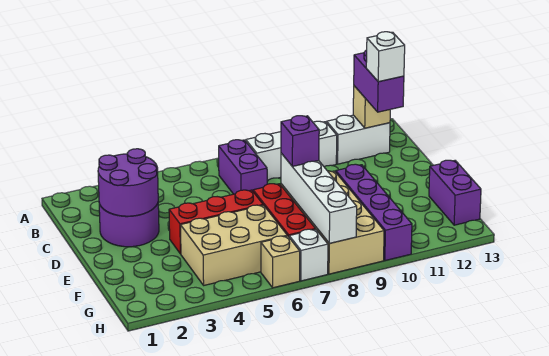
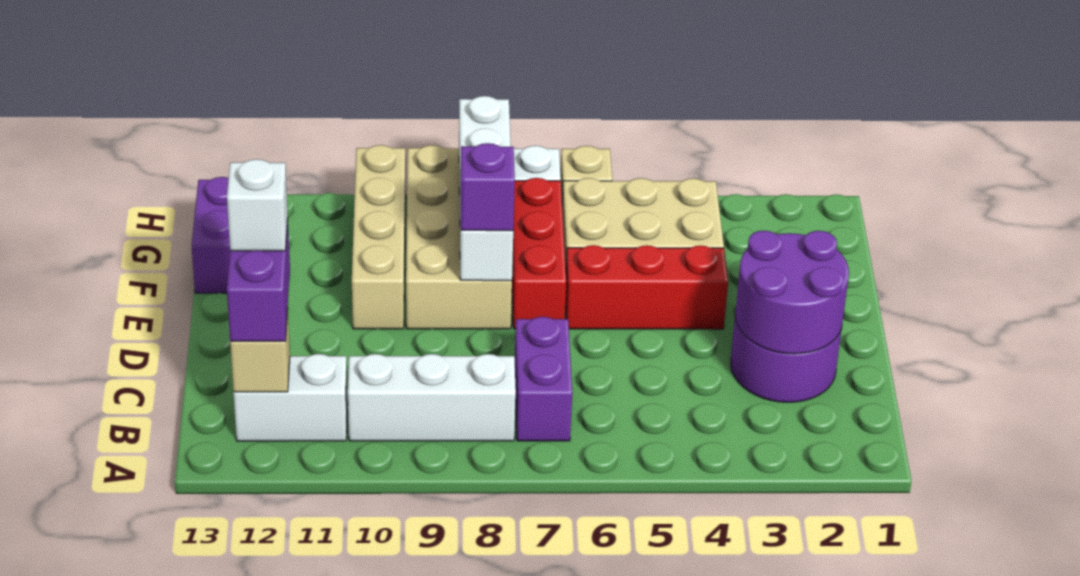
purple 1x4 brick [336,164,412,261] -> tan 1x4 brick [352,145,406,329]

